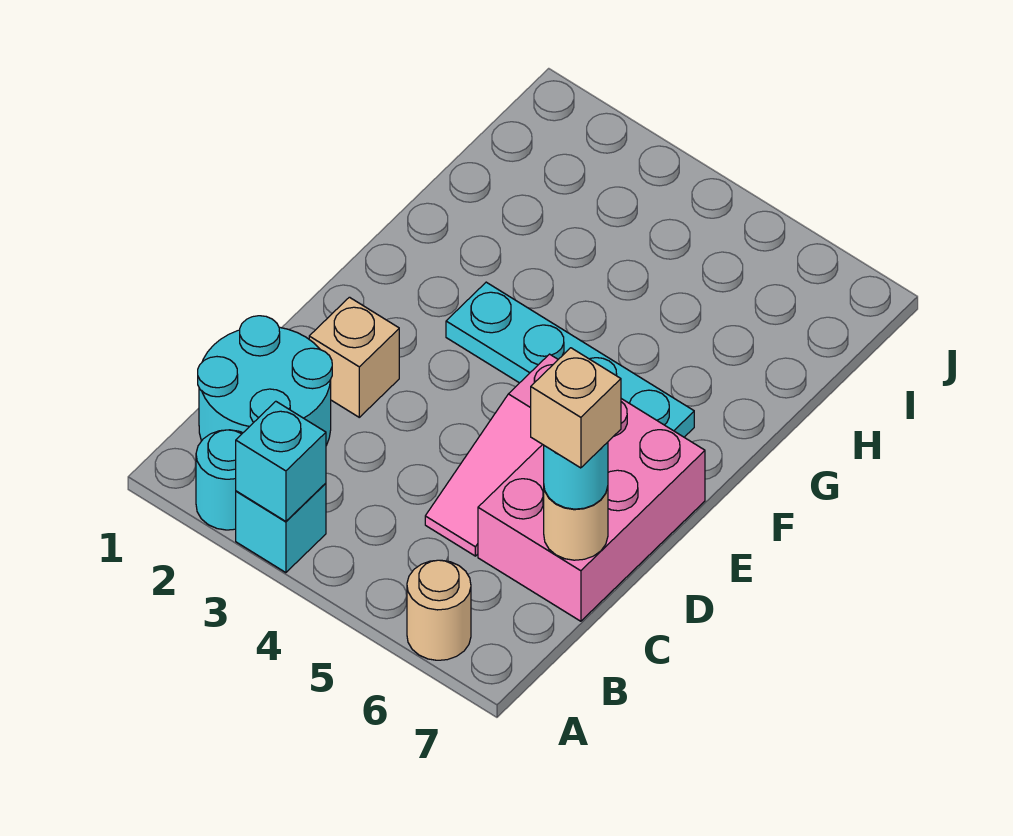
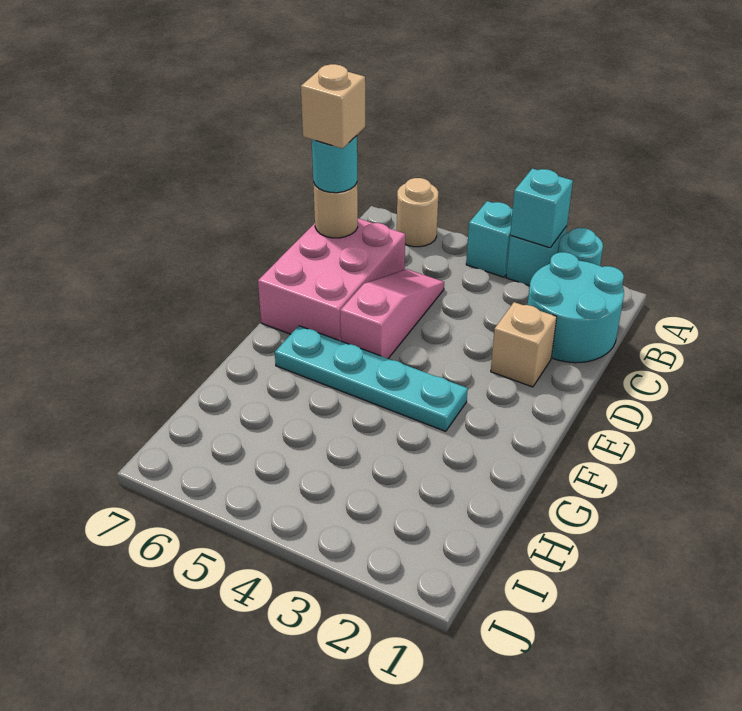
none -> cyan 1x1 brick [466,201,513,277]

